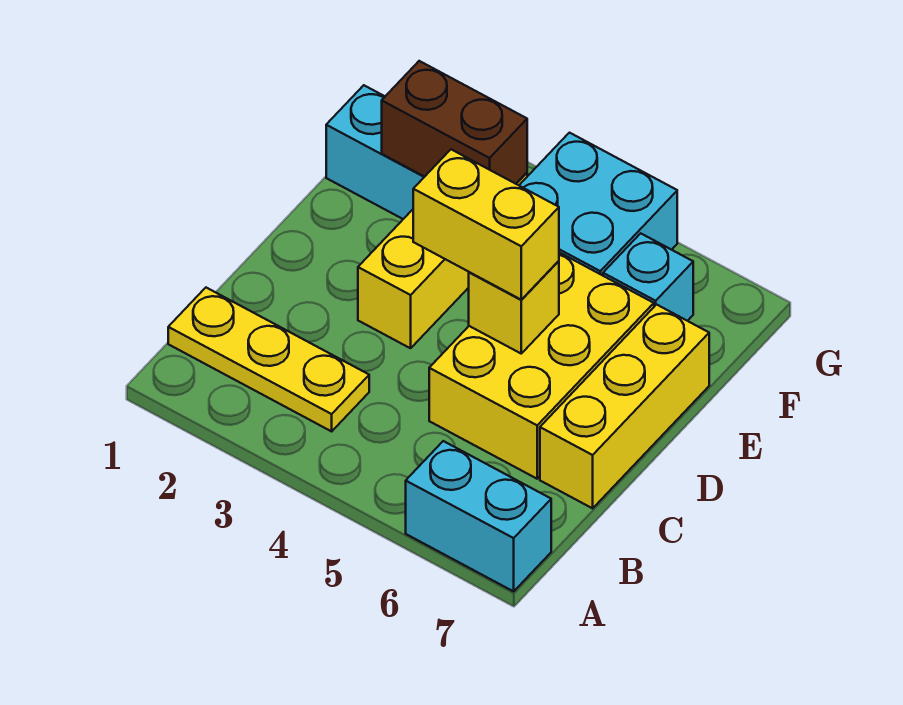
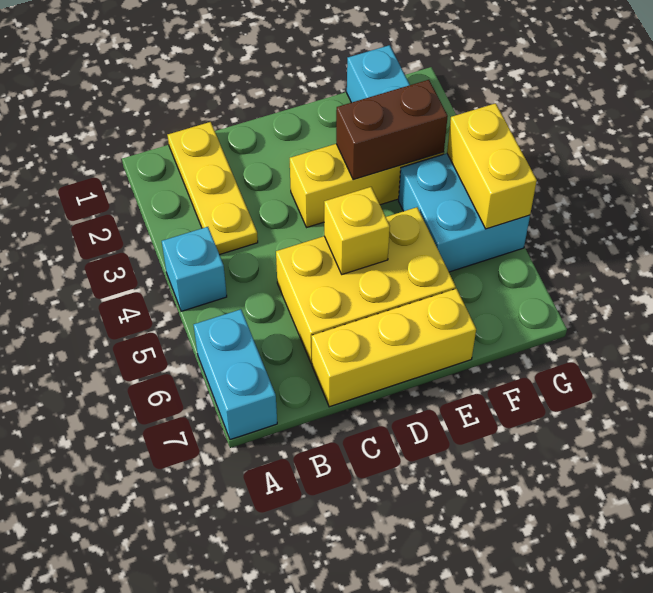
yellow 1x2 brick [413,149,559,300] -> yellow 1x2 brick moved to [447,103,537,229]
brown 1x2 brick [382,61,527,184] -> brown 1x2 brick turned to [336,80,448,180]
cyan 1x1 brick [603,233,693,321] -> cyan 1x1 brick moved to [162,227,227,311]

